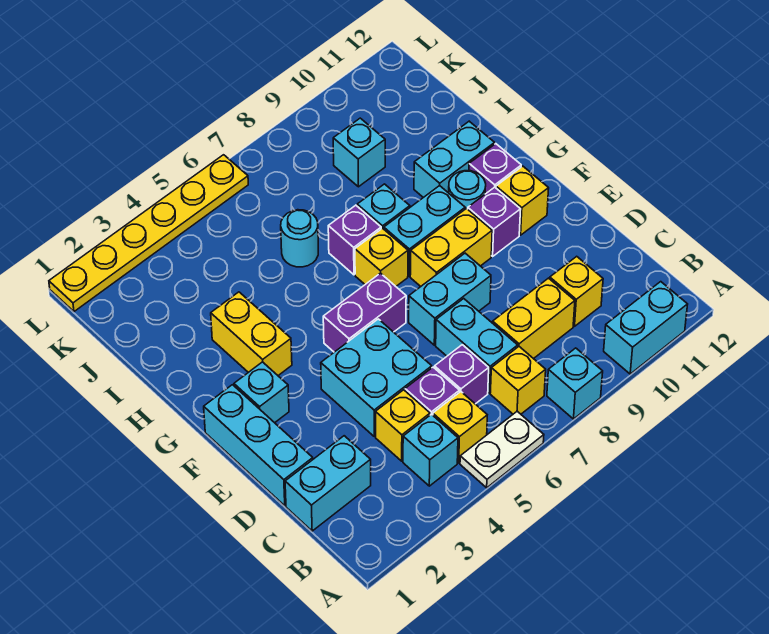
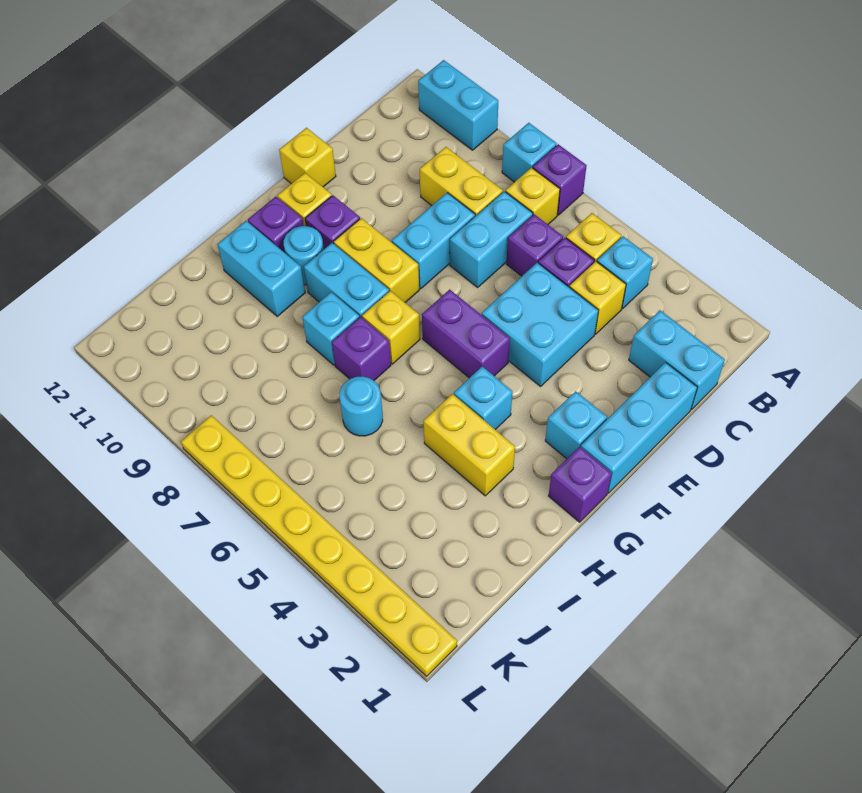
white 1x2 plate [460,411,544,488] -> none
none -> purple 1x1 brick [533,144,587,215]
yellow 1x1 brick [550,256,603,326] -> yellow 1x1 brick moved to [279,128,336,187]
cyan 1x2 brick [409,253,491,345] -> cyan 1x2 brick turned to [392,193,475,289]
none -> purple 1x1 brick [549,447,612,522]
yellow 1x2 brick [211,292,292,375] -> yellow 1x2 brick turned to [424,394,515,496]
cyan 1x1 brick [333,118,385,187] -> cyan 1x1 brick moved to [454,366,512,430]
yellow 1x6 plate [49,155,248,311] -> yellow 1x8 plate [181,415,457,676]

